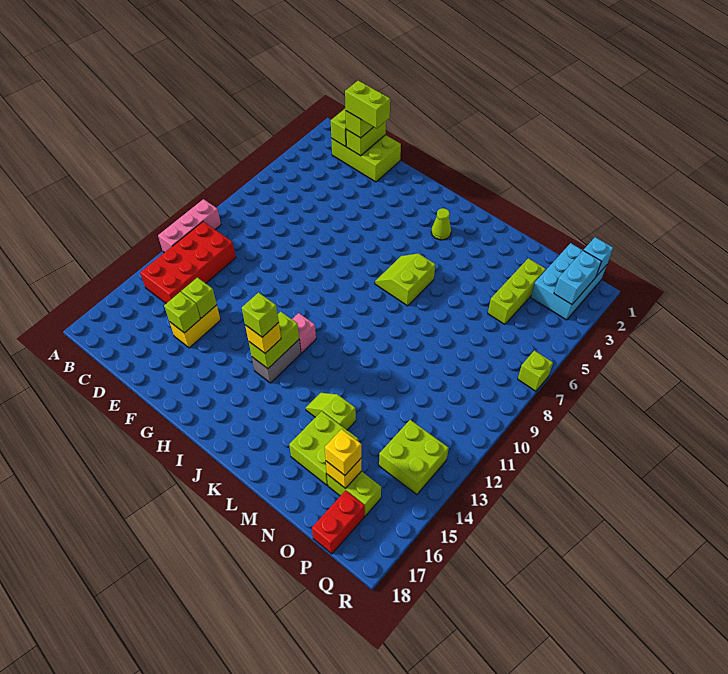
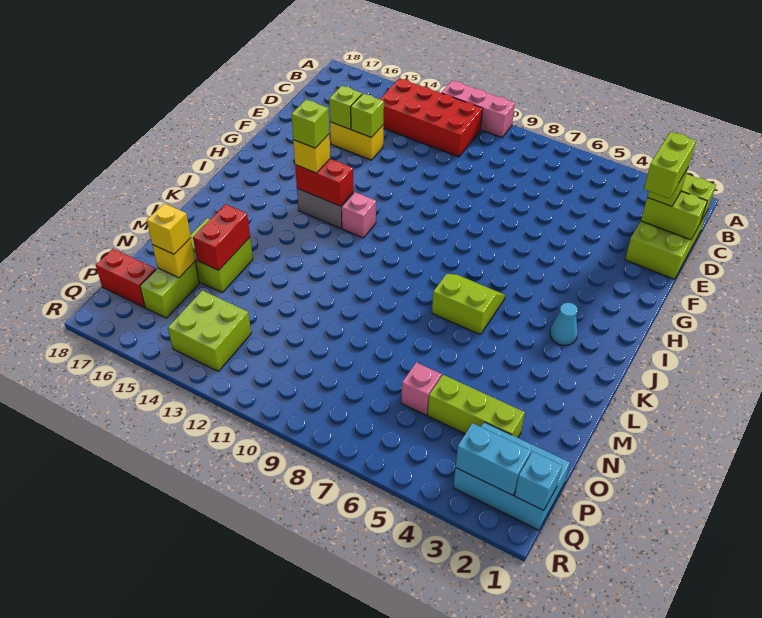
lime 1x2 brick [249,312,299,369] -> red 1x2 brick [295,159,353,206]
lime 1x1 cone [431,208,451,240] -> cyan 1x1 cone [550,303,578,345]
lime 1x2 slope [306,393,356,430] -> none
none -> red 1x2 brick [193,204,250,270]
none -> pink 1x1 brick [401,362,442,415]
lime 1x1 brick [518,350,553,391] -> none

